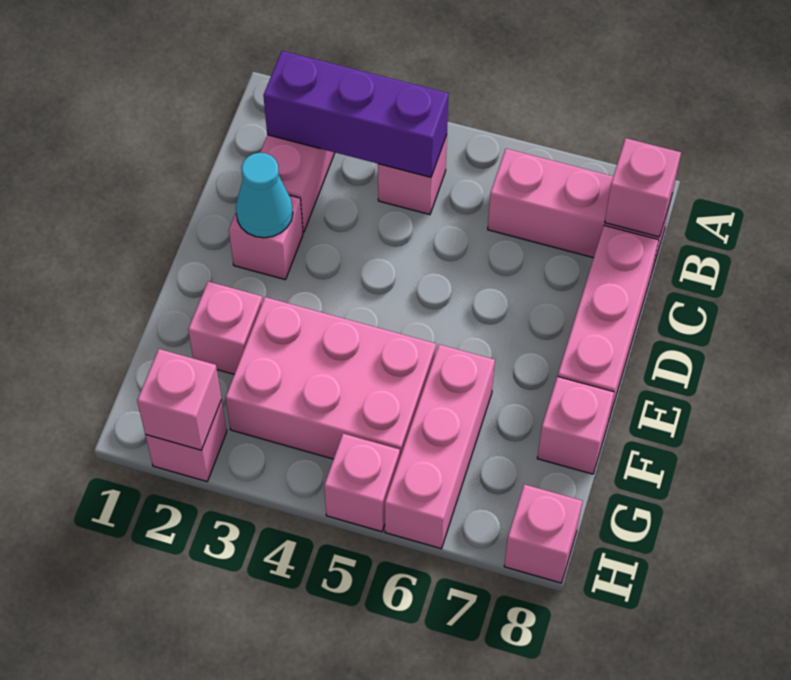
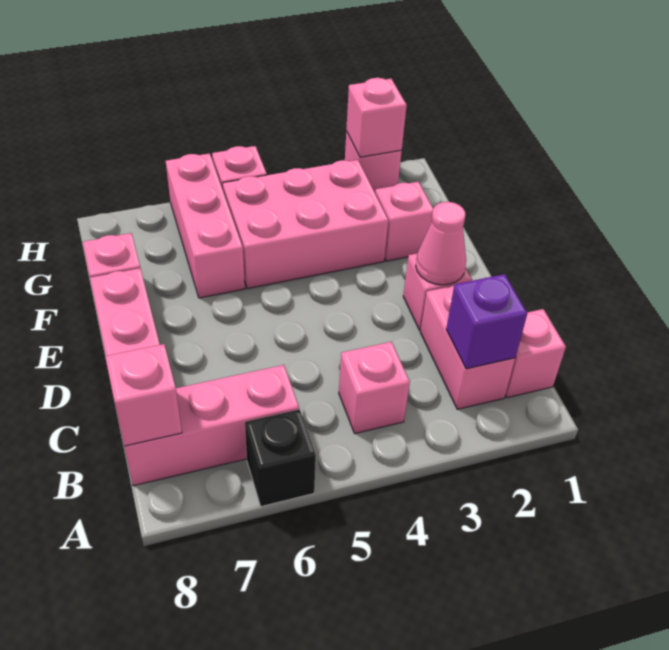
none -> black 1x1 brick [245,409,316,507]
purple 1x3 brick [263,51,449,177] -> purple 1x1 brick [446,274,527,369]
cyan 1x1 cone [236,153,293,238] -> pink 1x1 cone [416,202,466,285]
pink 1x1 brick [504,484,582,583] -> pink 1x1 brick moved to [505,309,566,398]

